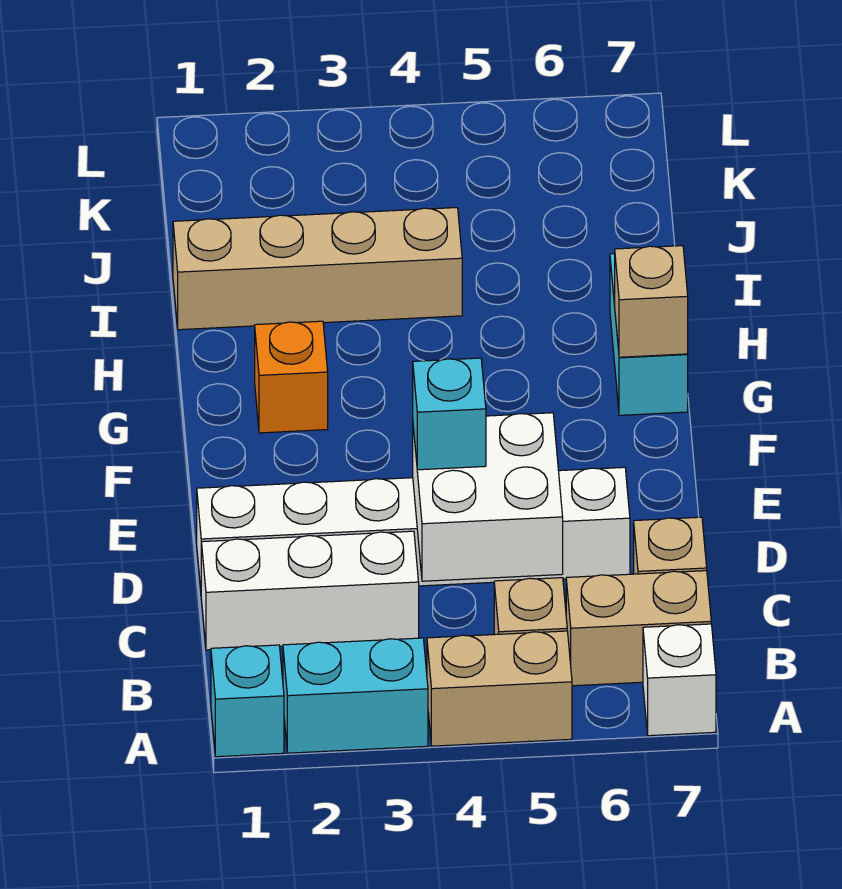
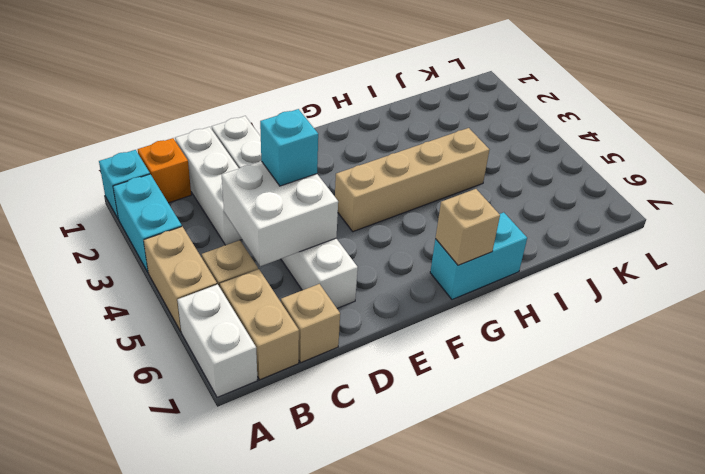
white 1x1 brick [643,624,716,736] -> white 1x2 brick [177,284,257,397]
orange 1x1 brick [255,321,328,433] -> orange 1x1 brick moved to [138,138,191,203]
tan 1x4 brick [173,208,462,330] -> tan 1x4 brick turned to [335,128,489,232]

